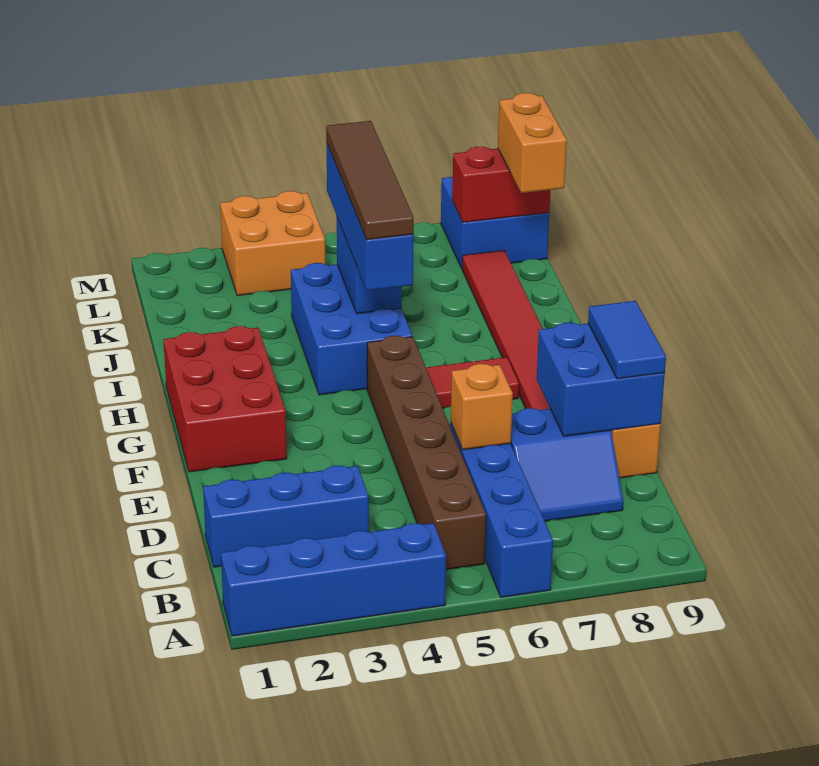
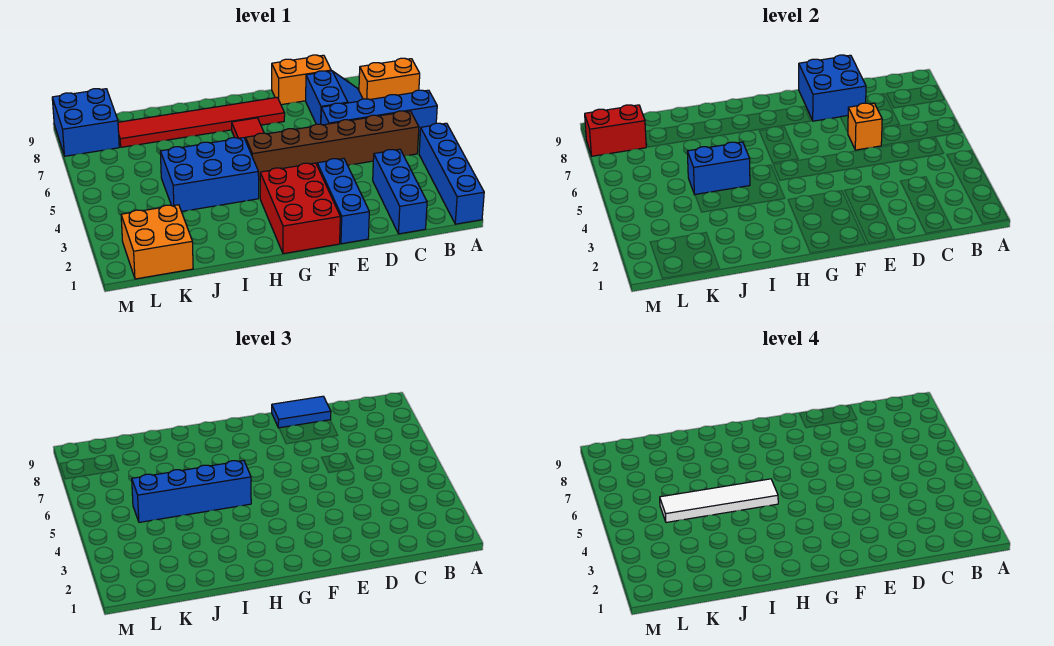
none -> blue 1x3 brick [317,158,369,244]
red 2x3 brick [163,326,287,472] -> red 2x3 brick turned to [260,163,340,254]
brown 1x4 tile [326,121,414,240] -> white 1x4 tile [660,479,778,522]
orange 1x2 brick [498,93,567,193] -> orange 1x2 brick moved to [359,58,420,100]
orange 2x2 brick [220,191,325,296] -> orange 2x2 brick moved to [121,205,193,279]
red 1x2 brick [452,147,550,222] -> red 1x2 brick turned to [585,105,646,156]

